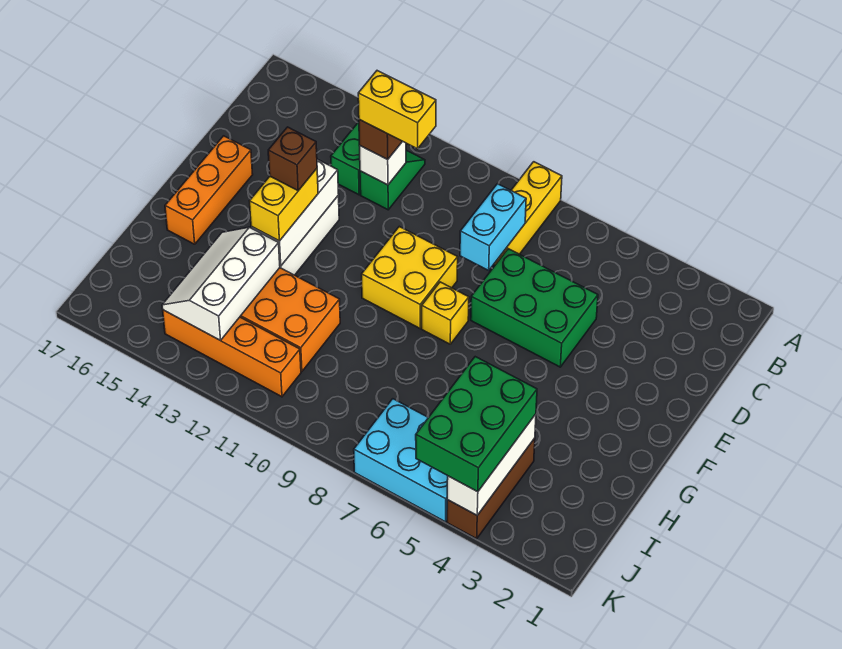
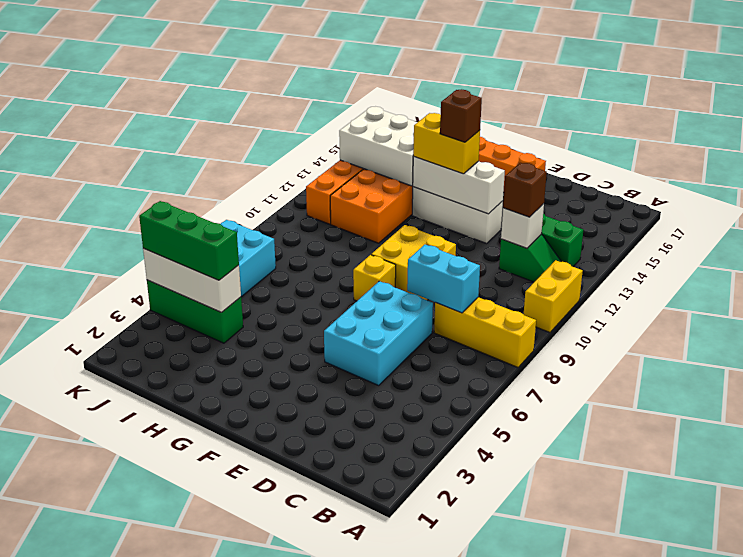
yellow 1x2 brick [358,71,436,149] -> yellow 1x2 brick moved to [524,260,583,332]
green 2x3 brick [471,249,598,367] -> cyan 2x3 brick [324,281,433,385]
white 2x3 slope [162,227,280,341] -> white 2x3 brick [339,107,417,186]
brown 1x3 brick [447,438,535,539] -> green 1x3 brick [147,280,243,343]
green 2x3 brick [416,357,537,492] -> green 1x3 brick [139,201,239,280]

